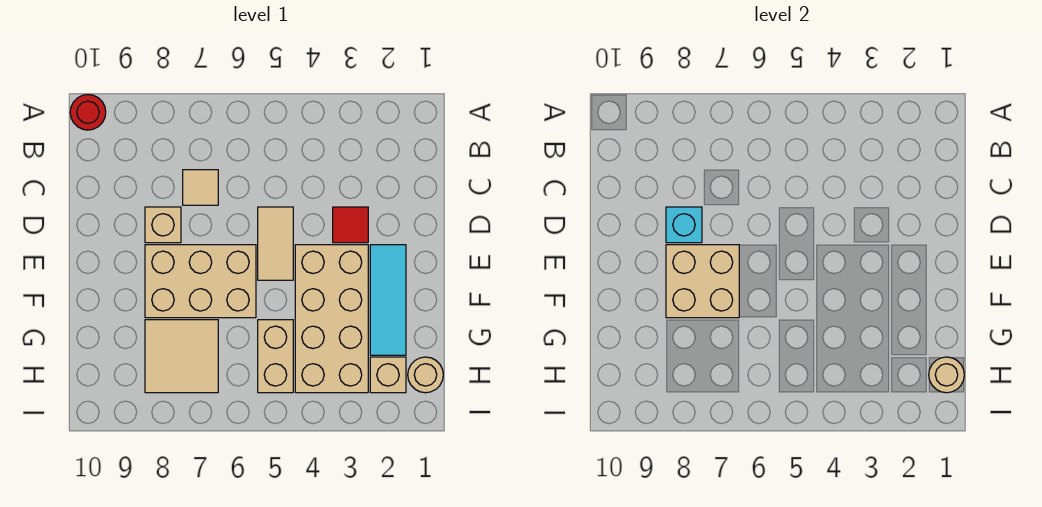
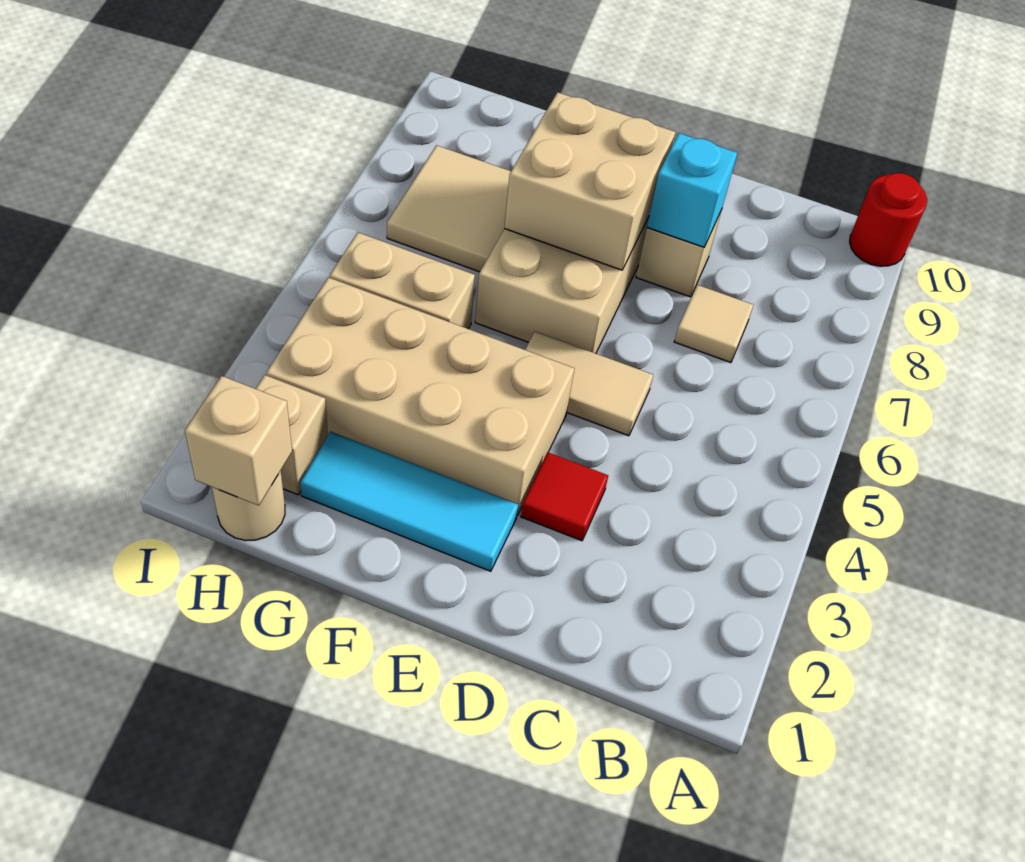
tan 1x1 round brick [929,357,964,393] -> tan 1x1 brick [185,376,292,506]

